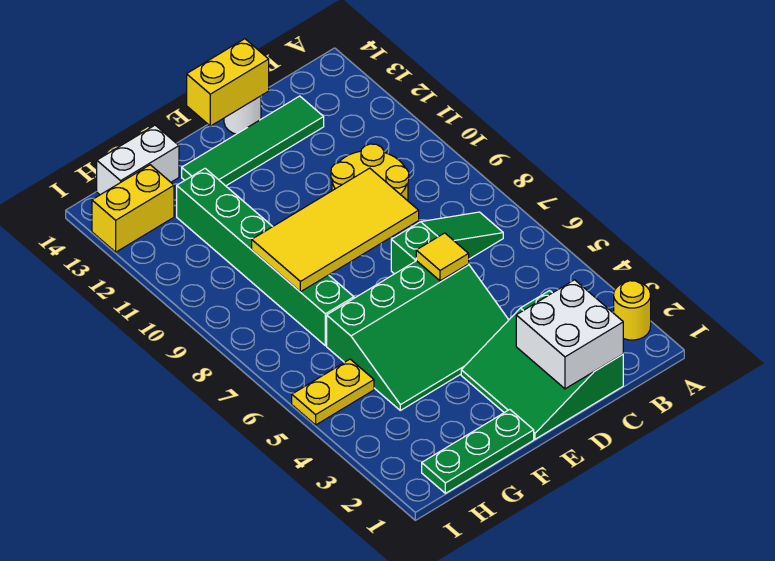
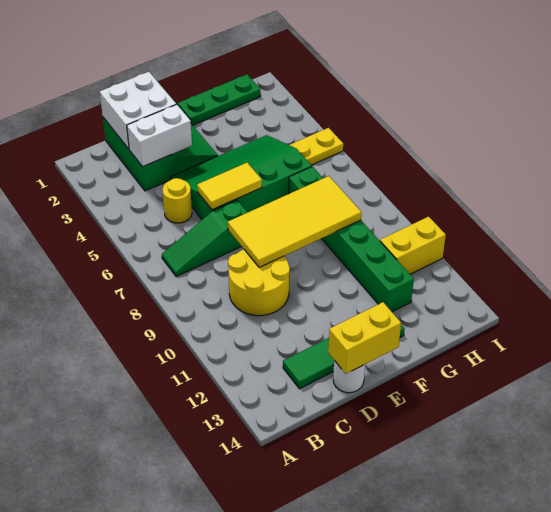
yellow 1x1 round brick [614,281,651,340] -> yellow 1x1 round brick moved to [163,178,192,223]
yellow 1x1 tile [416,233,469,281] -> yellow 1x2 tile [197,163,262,210]
white 1x2 brick [97,125,179,195] -> white 1x2 brick moved to [127,104,192,167]
yellow 1x2 brick [92,165,174,252] -> yellow 1x2 brick moved to [380,217,446,274]

